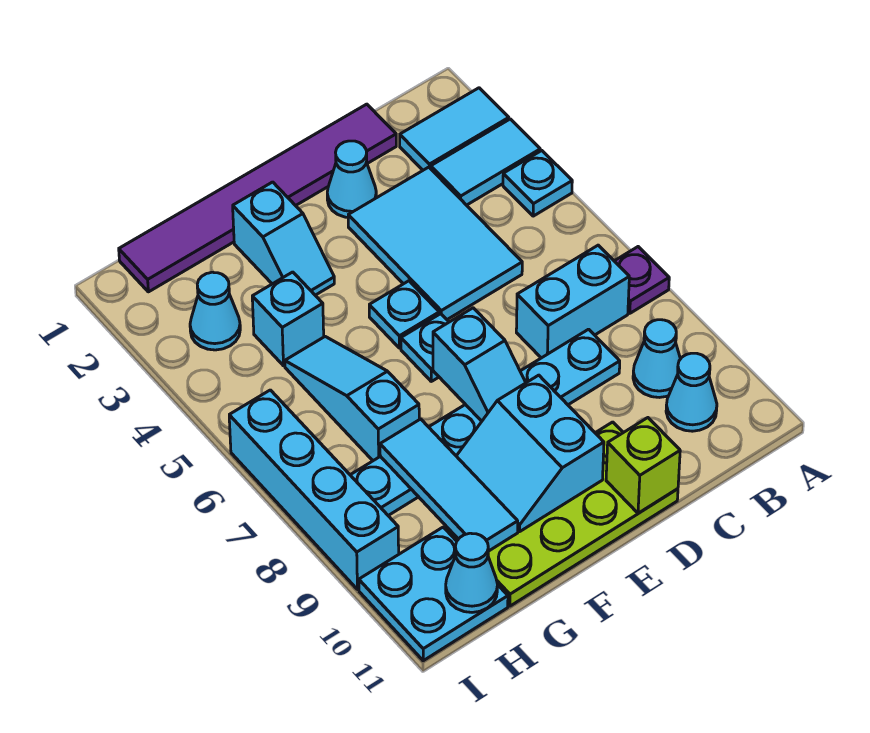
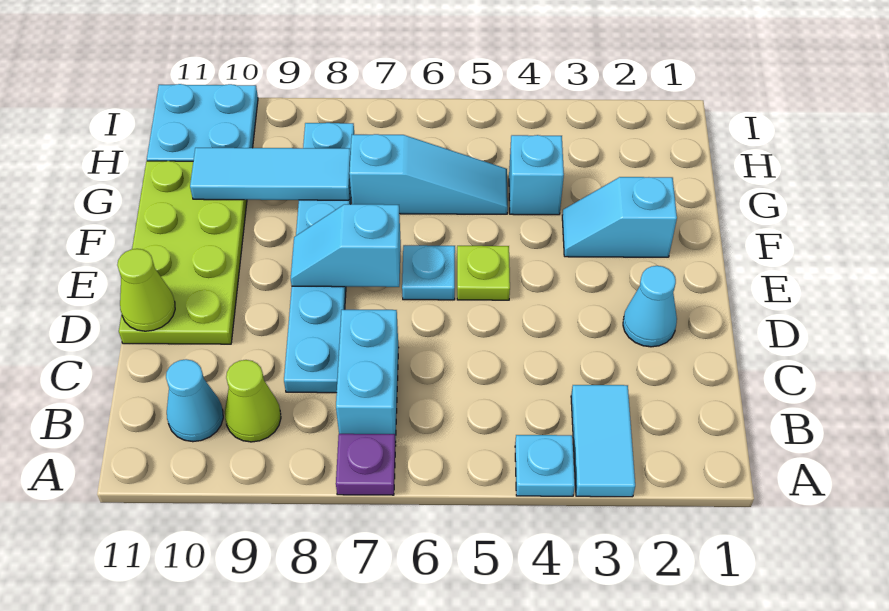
cyan 1x2 tile [400,88,509,170] -> none
cyan 1x1 cone [633,320,680,397] -> lime 1x1 cone [225,360,281,442]
purple 1x6 tile [119,104,396,292] -> none
cyan 2x3 tile [348,167,522,319] -> none
lime 1x1 brick [606,418,680,513] -> lime 1x1 cone [117,249,175,331]
cyan 1x1 plate [369,281,439,348] -> lime 1x1 plate [457,246,510,300]
cyan 2x2 slope [457,375,604,531] -> none
cyan 1x1 cone [190,272,240,350] -> none
cyan 1x1 cone [446,533,498,612] -> none
cyan 1x4 brick [229,390,399,589] -> none

